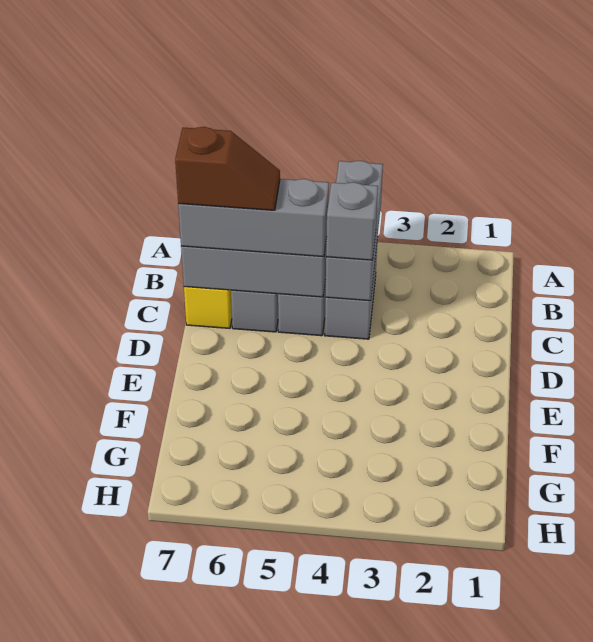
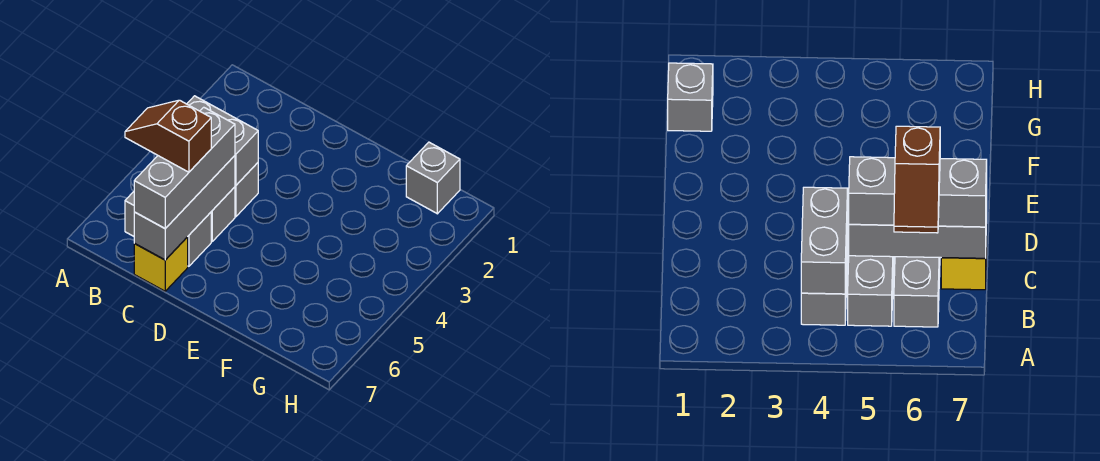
grey 1x3 brick [325,161,383,301] -> grey 1x2 brick [187,96,258,185]
grey 1x1 brick [326,182,378,260] -> grey 1x1 brick moved to [406,142,460,214]
brown 1x2 slope [175,127,280,210] -> brown 1x2 slope turned to [125,100,211,172]

